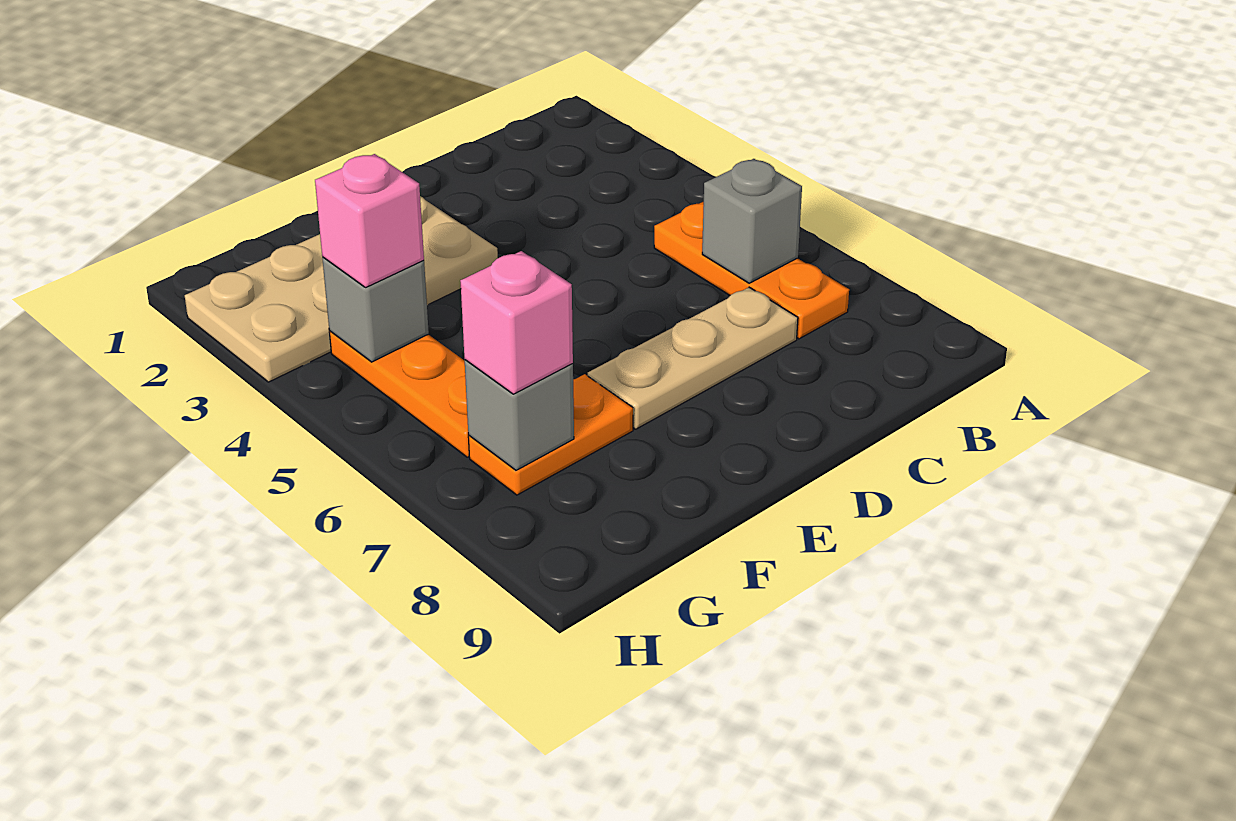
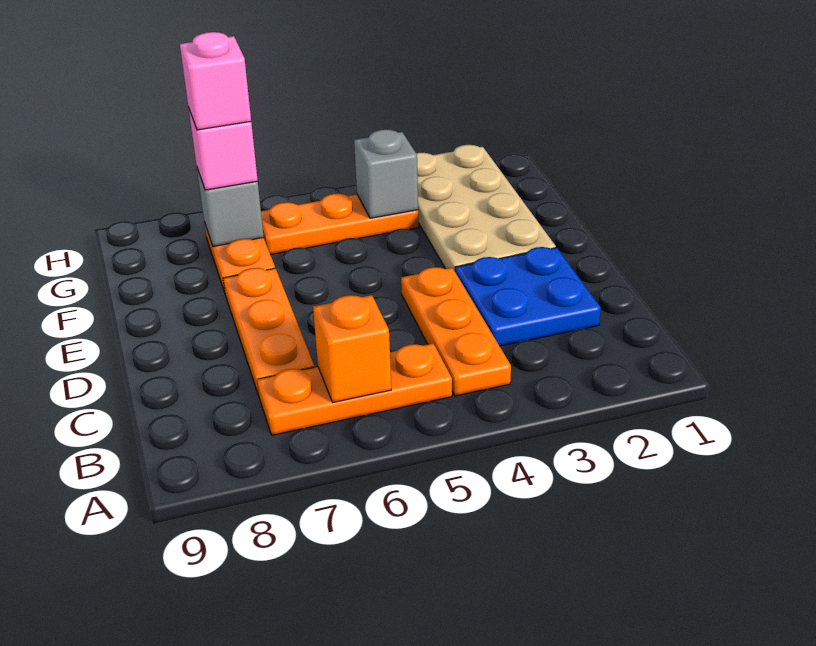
none -> orange 1x3 plate [401,267,511,396]
grey 1x1 brick [702,159,802,283] -> orange 1x1 brick [313,295,391,402]
none -> blue 2x2 plate [455,247,601,346]
tan 1x3 plate [588,287,798,429] -> orange 1x3 plate [223,268,315,396]
pink 1x1 brick [315,154,424,288] -> pink 1x1 brick moved to [180,32,251,130]

